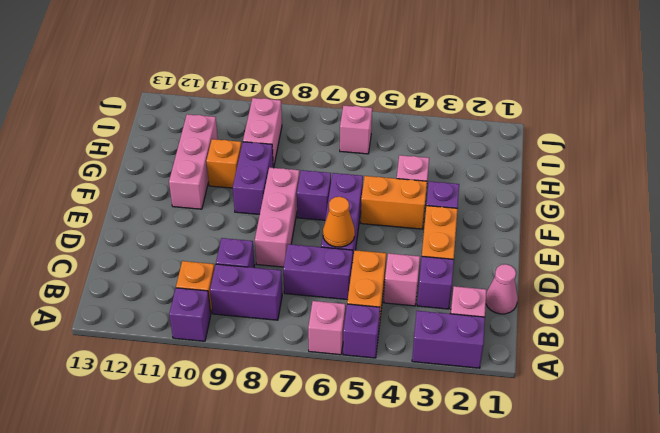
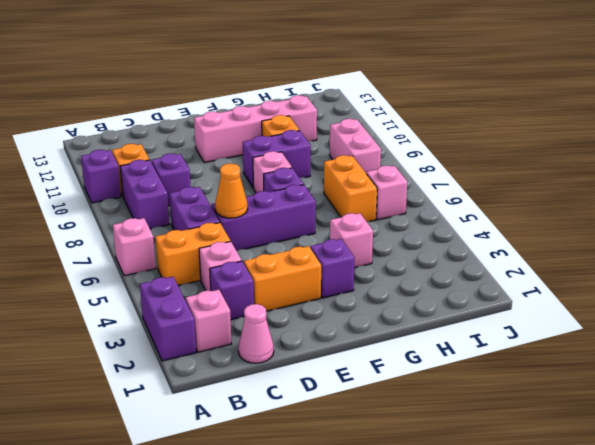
purple 1x1 brick [343,304,380,358] -> none
pink 1x3 brick [255,168,299,267] -> pink 1x1 brick [253,151,292,193]
orange 1x2 brick [361,176,427,229] -> orange 1x2 brick moved to [324,155,377,222]
pink 1x3 brick [169,114,218,209] -> pink 1x4 brick [194,95,317,163]
pink 1x2 brick [243,98,282,168] -> pink 1x2 brick turned to [330,119,381,173]

